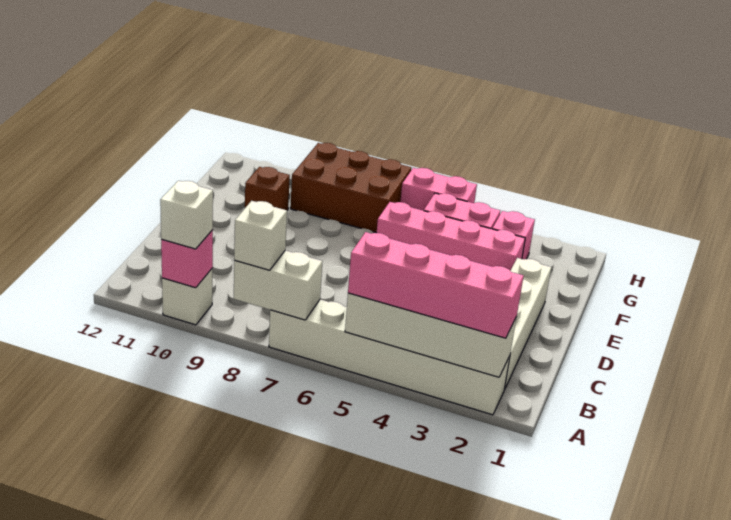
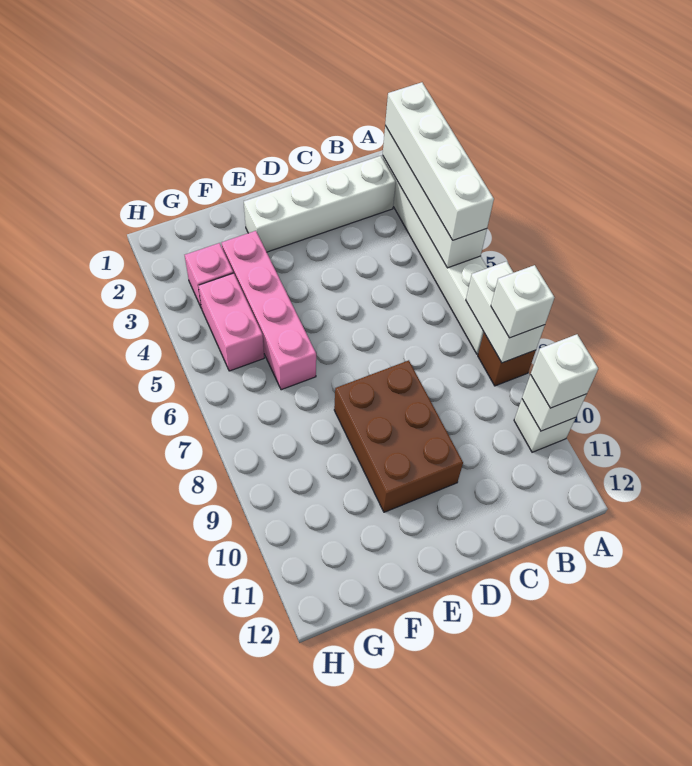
pink 1x4 brick [348,232,524,338] -> white 1x4 brick [385,82,494,240]
pink 1x1 brick [161,230,213,288] -> white 1x1 brick [522,375,587,431]
brown 1x1 brick [245,167,290,210] -> brown 1x1 brick moved to [478,333,536,386]
brown 2x3 brick [290,143,411,233] -> brown 2x3 brick moved to [334,360,463,512]
pink 1x2 brick [400,168,477,211] -> none

